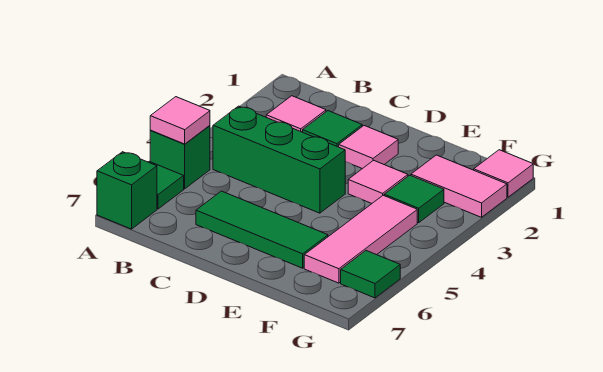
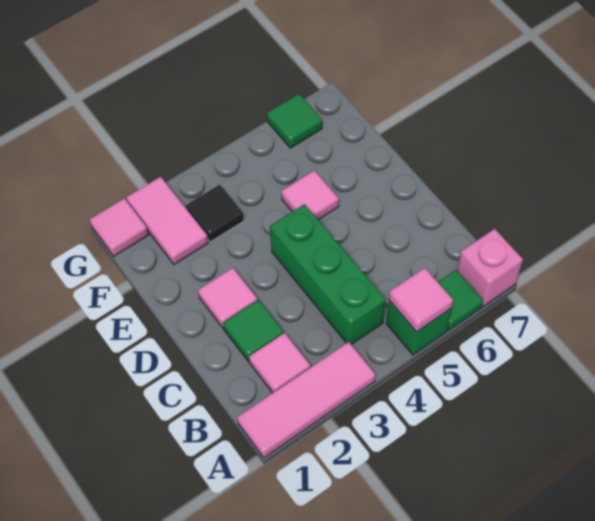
green 1x1 brick [97,152,157,229] -> pink 1x1 brick [457,229,523,306]
green 1x3 tile [196,191,328,268] -> none
pink 1x1 tile [348,160,408,203] -> pink 1x1 tile moved to [281,170,339,220]
green 1x1 tile [384,175,444,223] -> black 1x1 tile [186,184,244,242]
pink 1x3 tile [304,195,417,283] -> pink 1x3 tile moved to [237,342,375,458]

